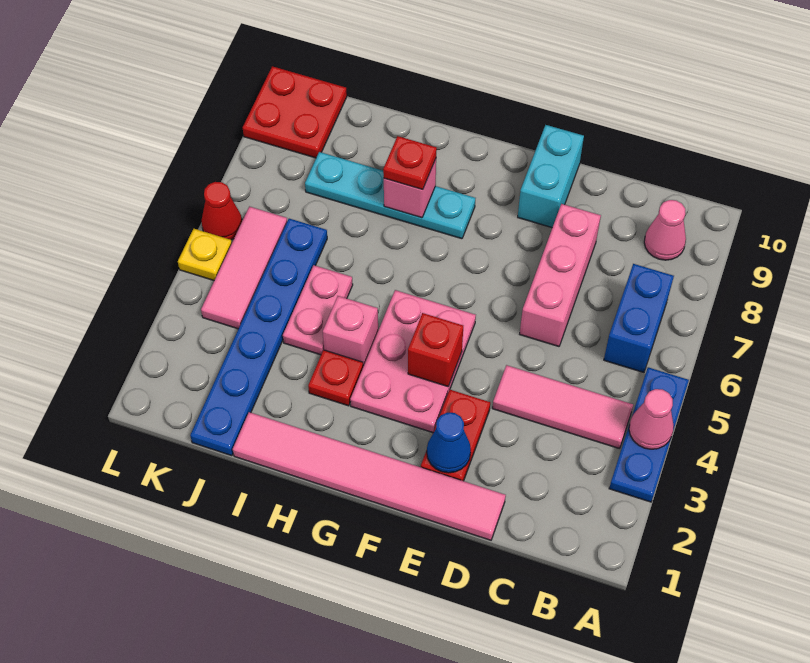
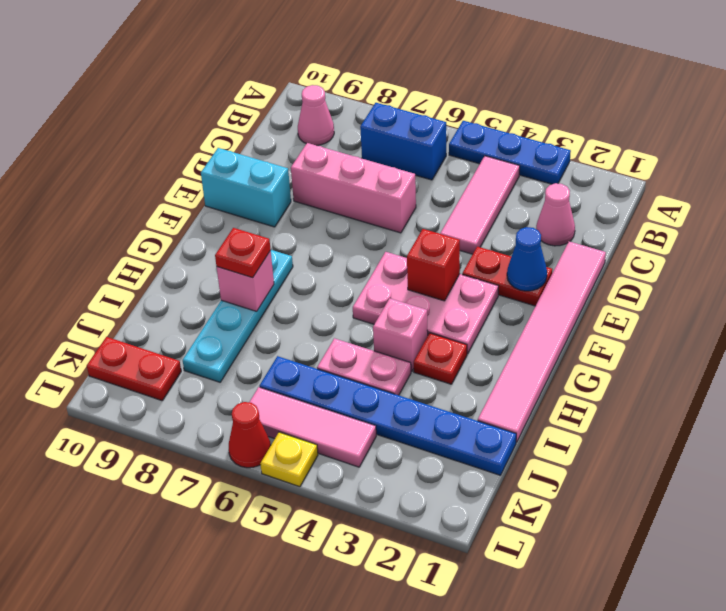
pink 1x1 cone [629,389,674,449] -> pink 1x1 cone moved to [536,183,575,246]
red 2x2 plate [243,66,347,158] -> red 1x2 plate [87,337,181,401]

